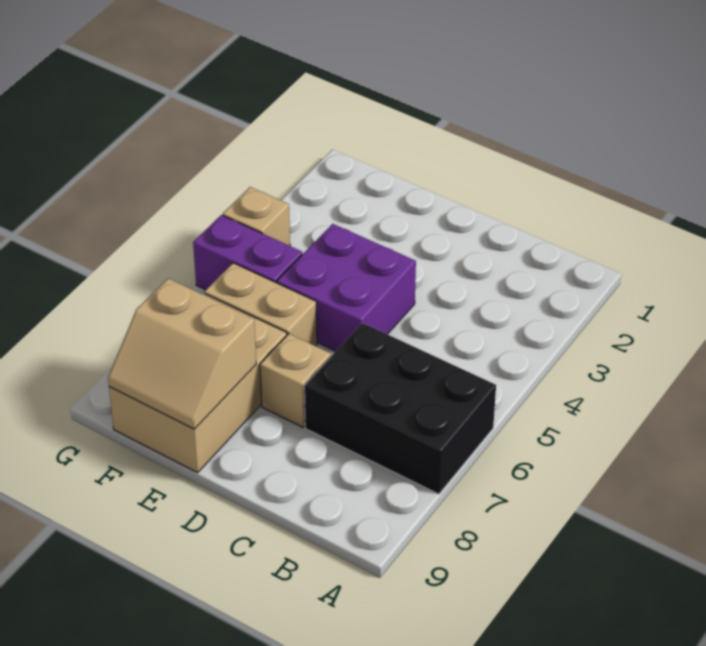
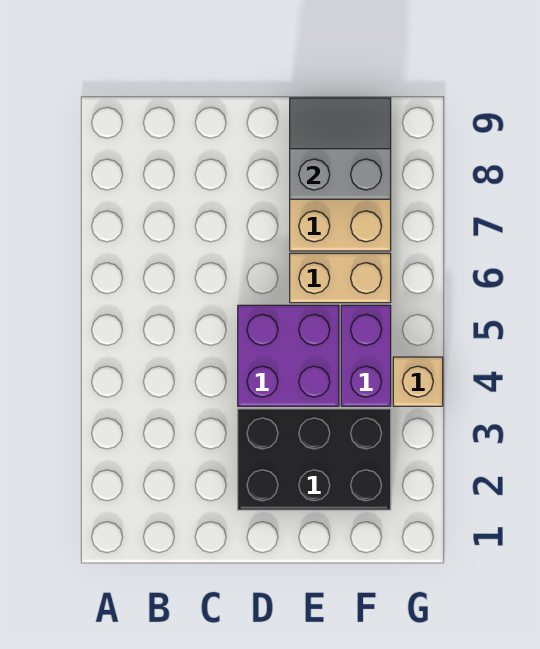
black 2x3 brick [304,323,496,494] -> black 2x3 brick moved to [238,409,391,510]
tan 1x1 brick [260,334,331,427] -> none
tan 2x2 slope [108,278,256,429] -> grey 2x2 slope [290,98,391,199]
purple 1x2 brick [193,215,302,290] -> purple 1x2 brick turned to [341,305,391,406]

